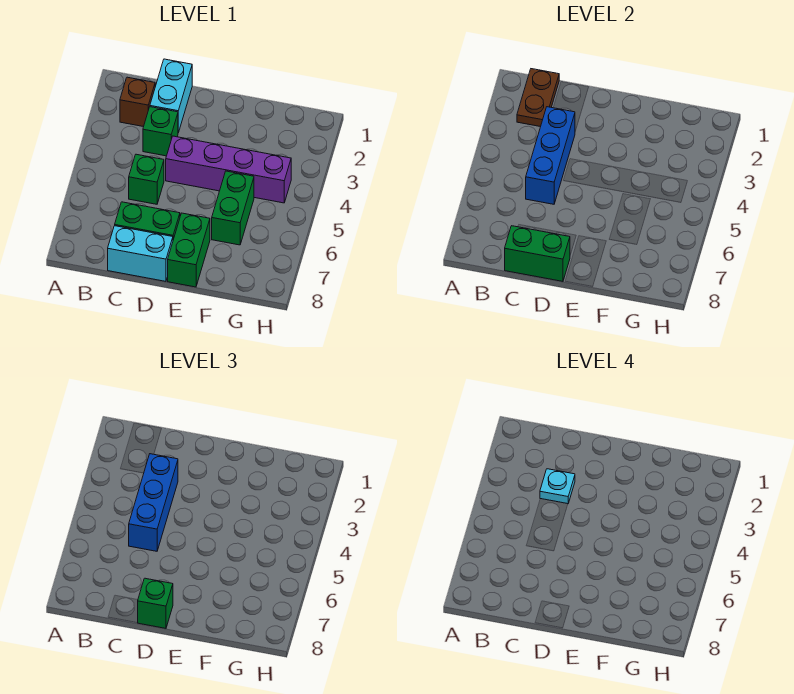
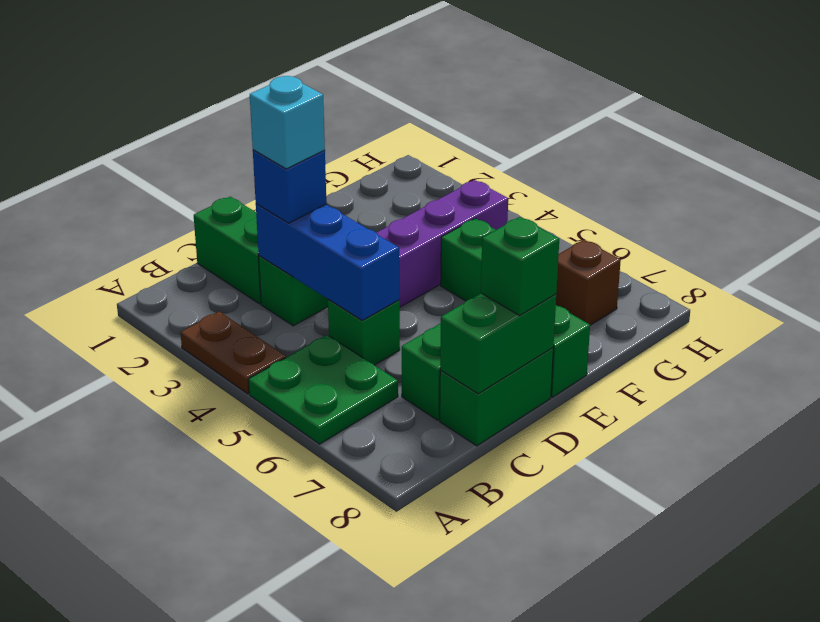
none -> green 2x2 plate [248,335,398,444]
brown 1x2 plate [517,69,559,127] -> brown 1x2 plate moved to [180,312,286,394]
brown 1x1 brick [120,77,155,127] -> brown 1x1 brick moved to [556,240,621,325]
cyan 1x2 brick [150,59,192,133] -> green 1x2 brick [194,197,261,304]
blue 1x3 brick [129,454,178,551] -> blue 1x1 brick [253,150,326,223]
cyan 1x1 plate [540,469,575,504] -> cyan 1x1 brick [250,76,325,169]
cyan 1x2 brick [108,226,173,281] -> green 1x2 brick [440,348,553,446]

